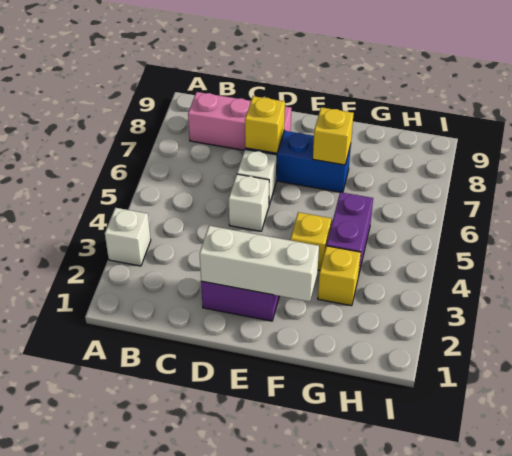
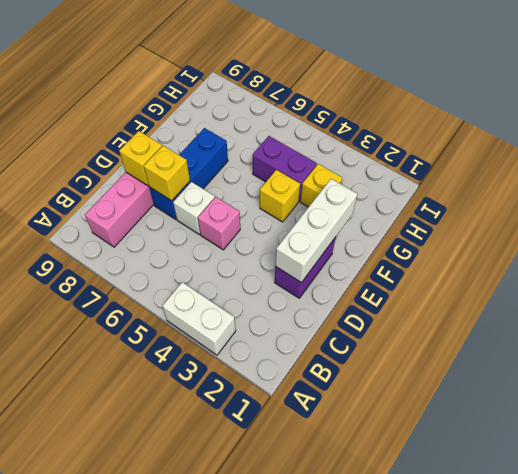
white 1x1 brick [105,208,151,266] -> white 1x2 brick [162,282,236,355]
white 1x1 brick [229,174,269,231] -> pink 1x1 brick [198,197,240,250]
yellow 1x1 brick [313,107,354,165] -> yellow 1x1 brick moved to [119,131,162,186]

